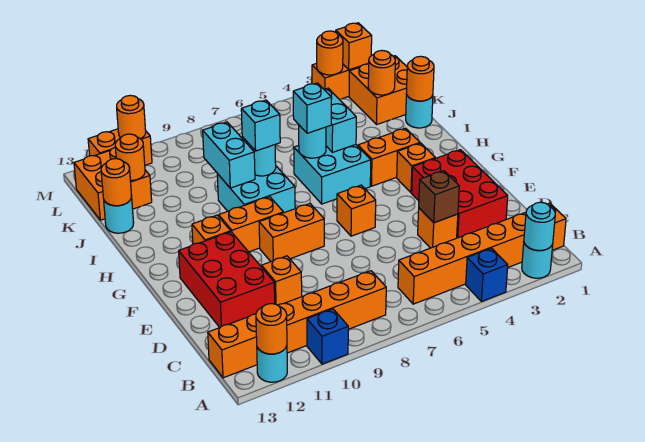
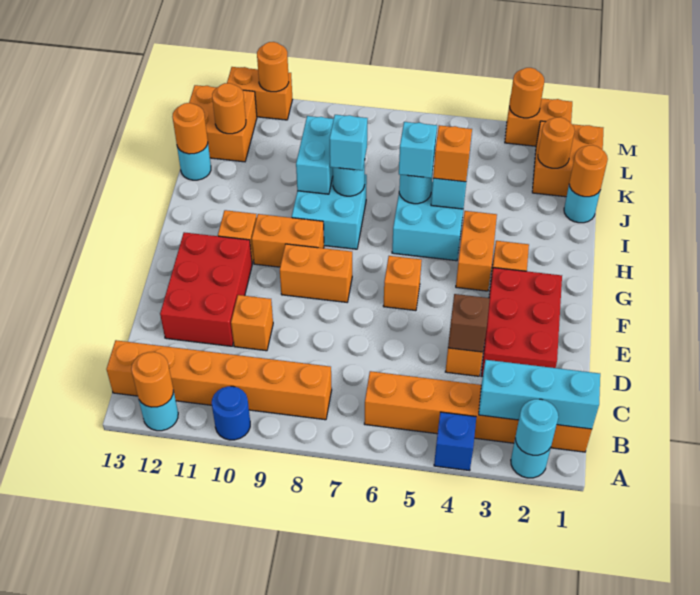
blue 1x1 brick [307,309,348,364] -> blue 1x1 round brick [212,386,250,440]
none -> cyan 1x3 brick [479,360,600,429]
orange 1x2 brick [358,128,420,186] -> orange 1x2 brick turned to [456,211,497,291]
orange 1x1 brick [336,23,372,70] -> orange 1x1 brick moved to [433,125,472,182]

